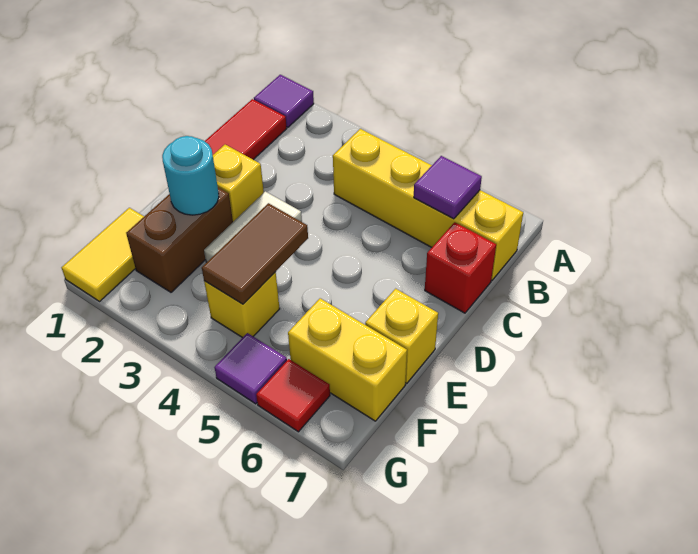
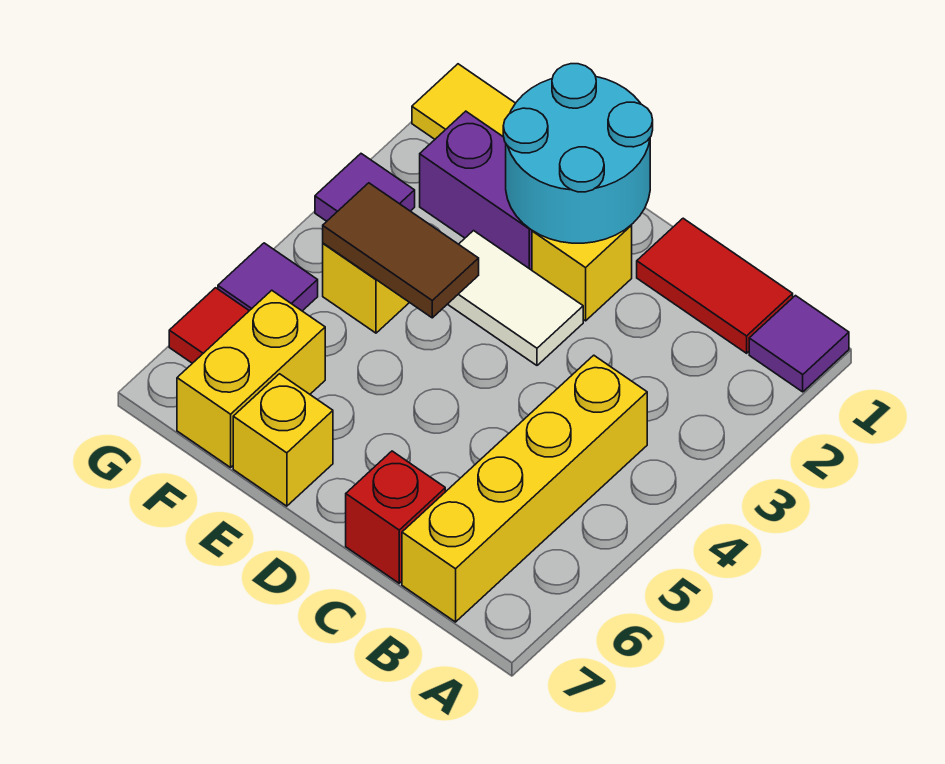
purple 1x1 tile [414,156,482,219] -> purple 1x1 tile moved to [315,154,415,221]
brown 1x2 brick [126,188,233,292] -> purple 1x2 brick [420,111,532,270]
cyan 1x1 round brick [162,136,219,215] -> cyan 2x2 round brick [503,64,653,243]

